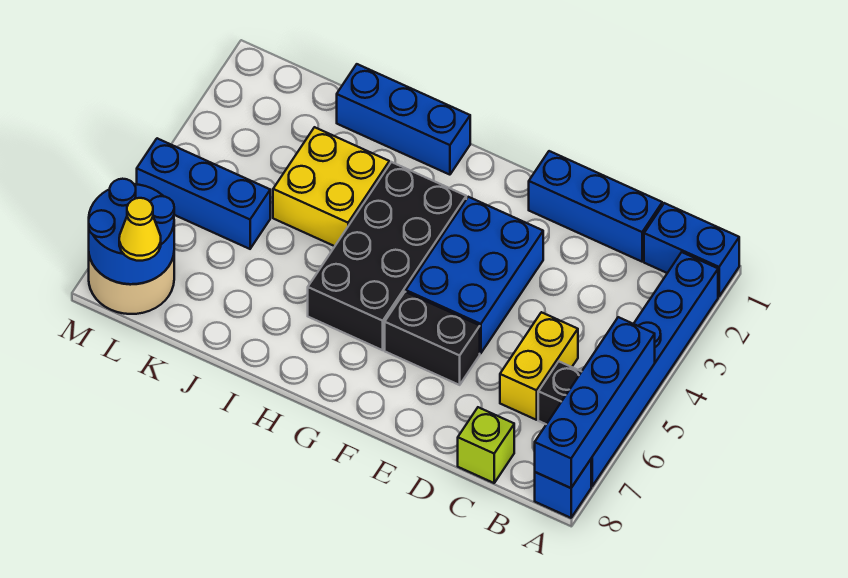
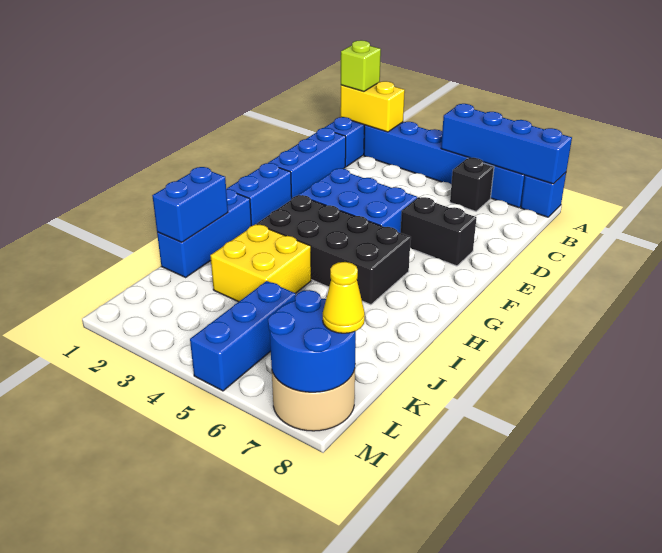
yellow 1x2 brick [500,312,578,420] -> yellow 1x2 brick moved to [340,81,405,132]
lime 1x1 brick [458,407,514,483] -> lime 1x1 brick moved to [341,40,381,92]
black 1x2 brick [385,292,480,385] -> black 1x2 brick turned to [401,197,477,266]
none -> blue 1x2 brick [227,163,292,226]
none -> blue 1x2 brick [152,167,228,242]

